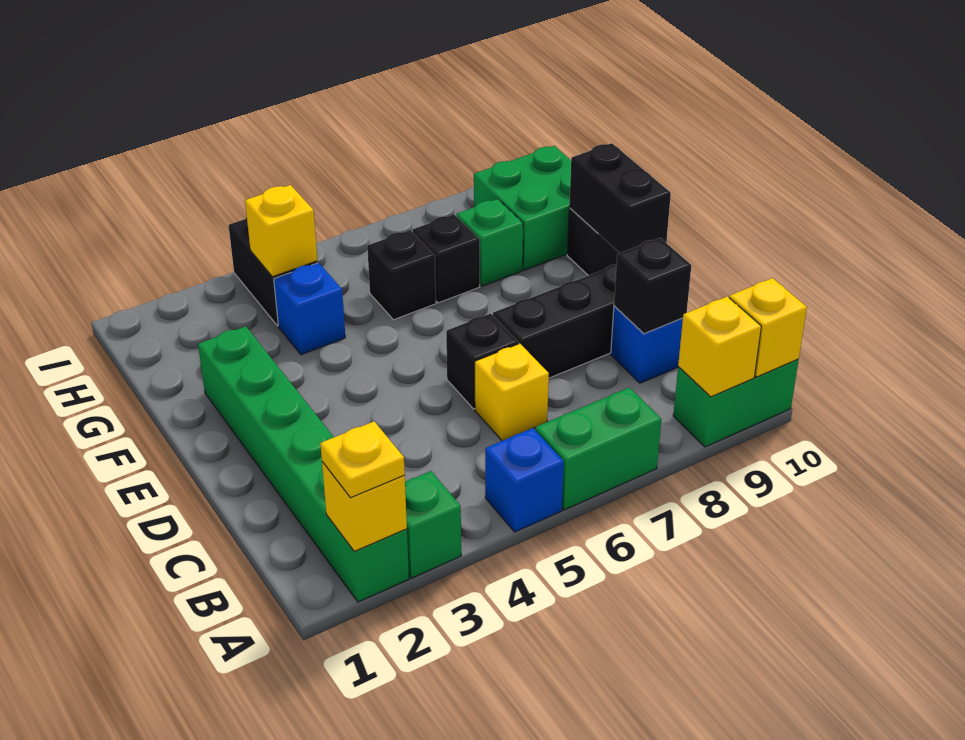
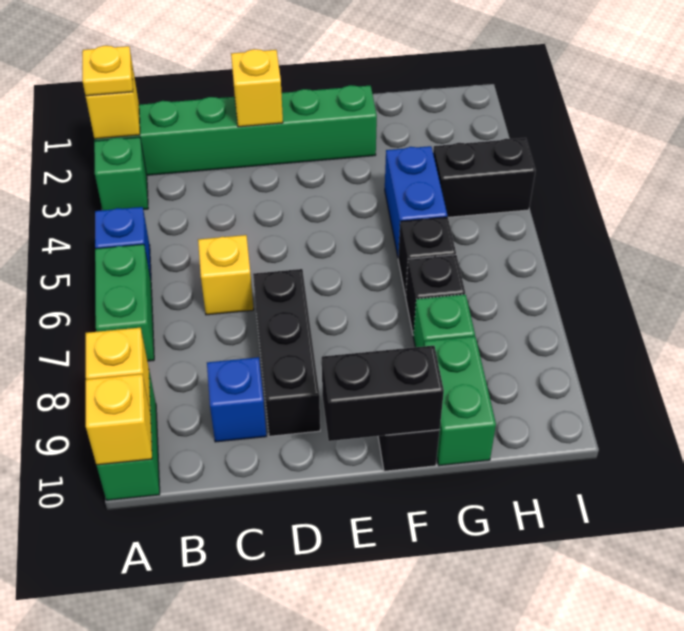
black 1x1 brick [614,238,691,334] -> none
black 1x1 brick [446,313,519,409] -> none
blue 1x1 brick [274,263,345,355] -> blue 1x2 brick [385,146,447,257]
green 2x2 brick [474,146,571,270] -> green 1x2 brick [424,336,496,466]
yellow 1x1 brick [245,185,318,277] -> yellow 1x1 brick moved to [231,49,283,127]

